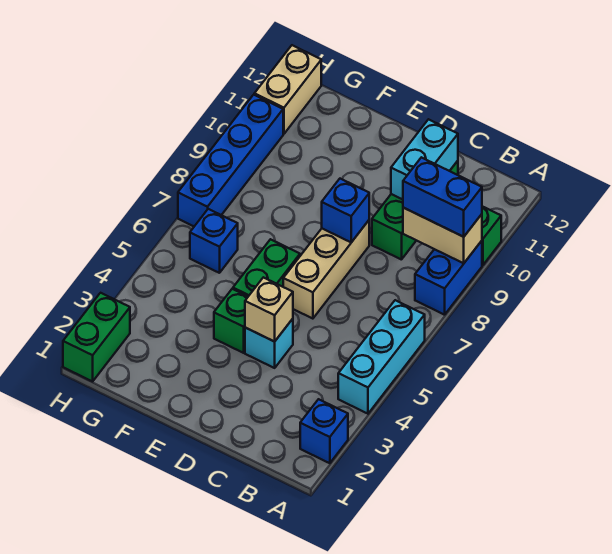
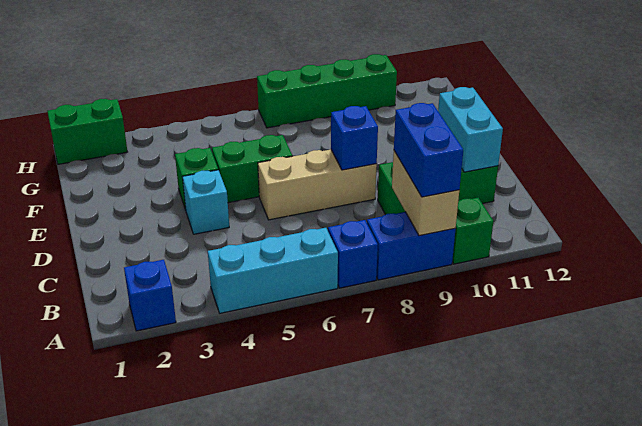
cyan 1x2 brick [391,119,458,199] -> cyan 1x2 brick turned to [438,87,503,172]
tan 1x1 brick [245,277,293,342] -> none
blue 1x1 brick [190,209,238,273] -> blue 1x1 brick moved to [328,220,378,288]
blue 1x4 brick [178,95,283,226] -> green 1x4 brick [257,54,397,128]
tan 1x2 brick [254,45,321,134] -> none

